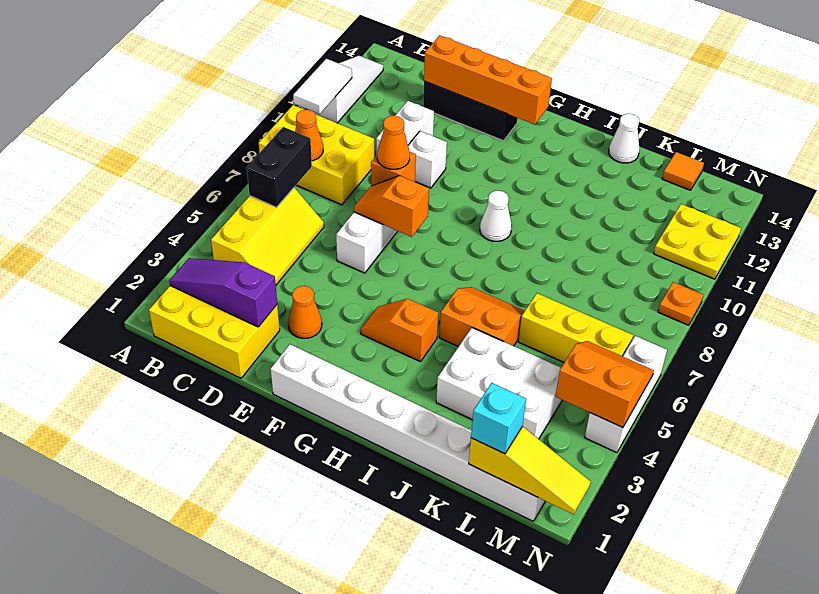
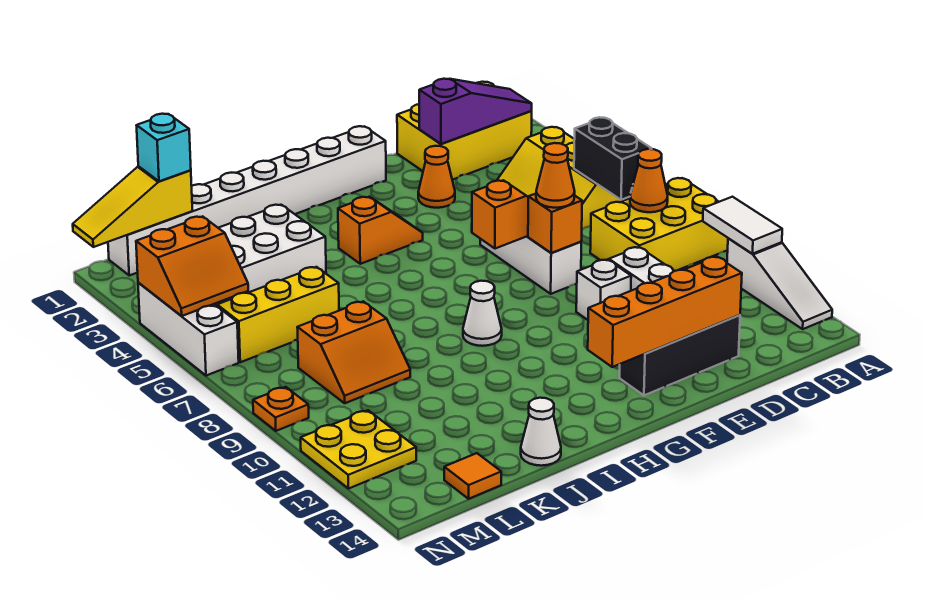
orange 2x2 slope [439,287,525,347] -> orange 2x2 slope moved to [297,301,410,403]

